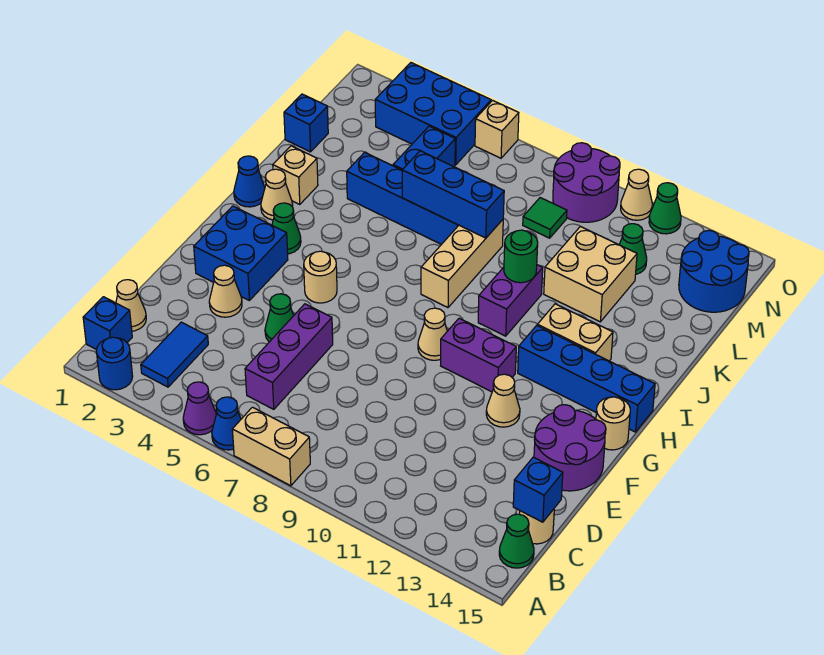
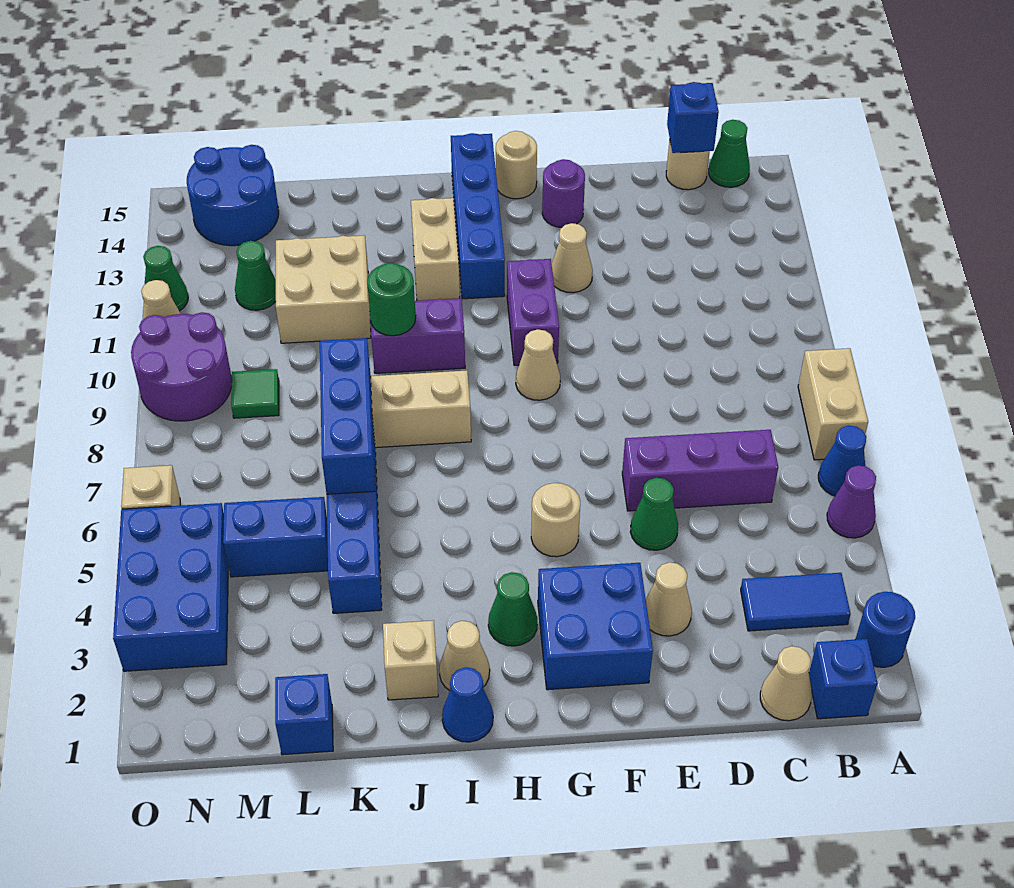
purple 2x2 round brick [534,405,606,491] -> purple 1x1 round brick [542,159,585,227]

